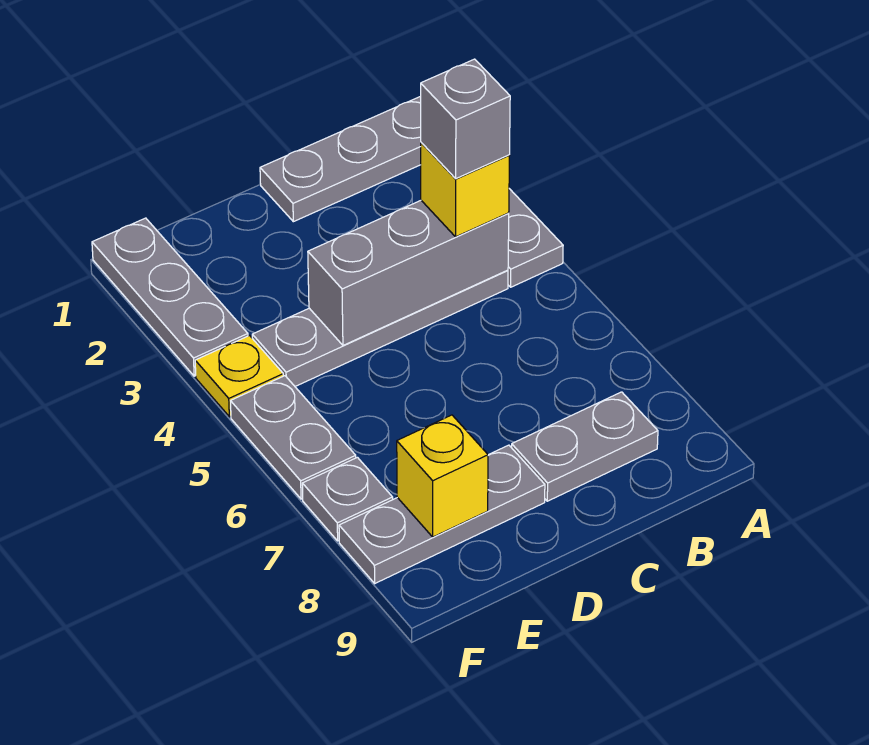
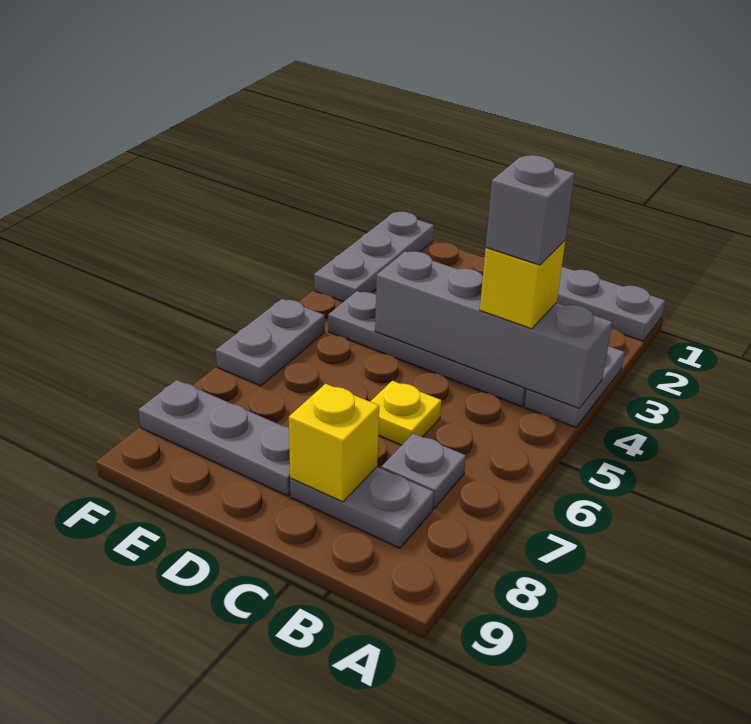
grey 1x3 brick [308,201,509,345] -> grey 1x4 brick [375,251,612,408]
yellow 1x1 brick [397,415,488,537] -> yellow 1x1 brick moved to [289,384,379,502]
yellow 1x1 plate [195,336,283,417] -> yellow 1x1 plate moved to [370,381,441,445]
grey 1x1 plate [302,457,393,541] -> grey 1x1 plate moved to [382,433,466,509]

